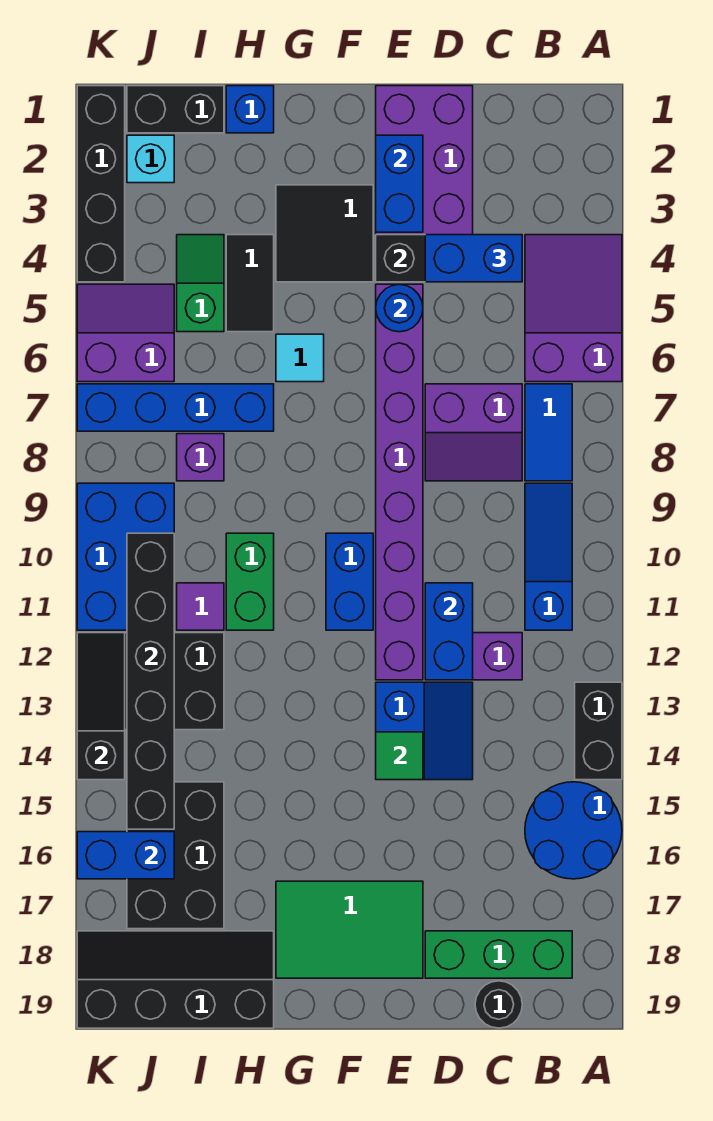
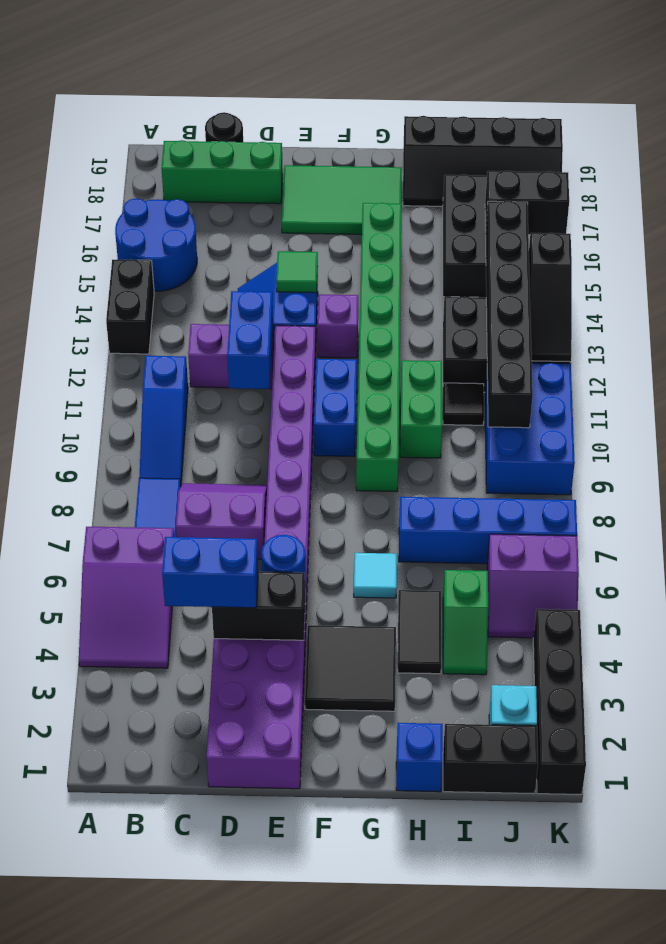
blue 1x2 brick [376,135,423,232] -> none
none -> green 1x8 brick [356,203,401,492]
purple 1x1 brick [177,434,224,481] -> purple 1x1 brick moved to [317,294,358,358]
purple 1x1 tile [177,583,224,630] -> black 1x1 tile [443,383,484,425]
blue 1x2 brick [77,832,174,879] -> black 1x2 brick [485,171,569,234]

